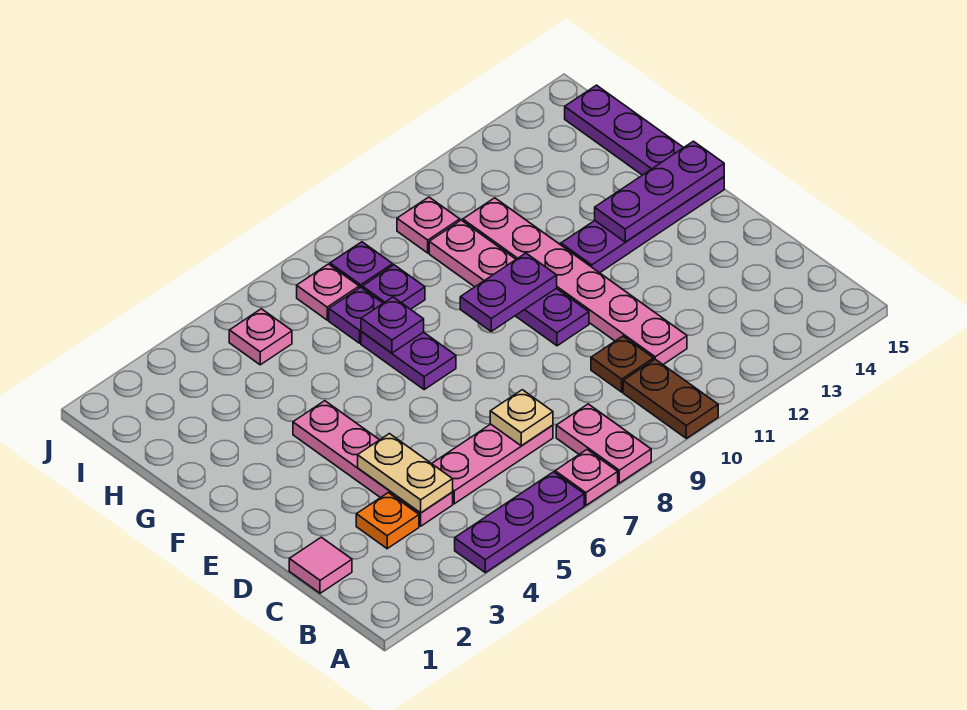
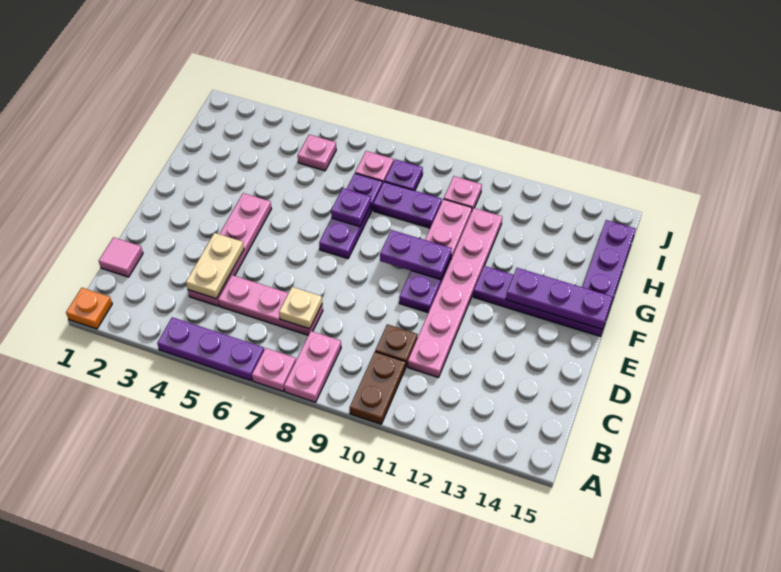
orange 1x1 plate [356,493,419,549] -> orange 1x1 plate moved to [66,288,112,329]
purple 1x1 plate [362,265,425,309] -> purple 1x2 plate [373,182,442,228]

